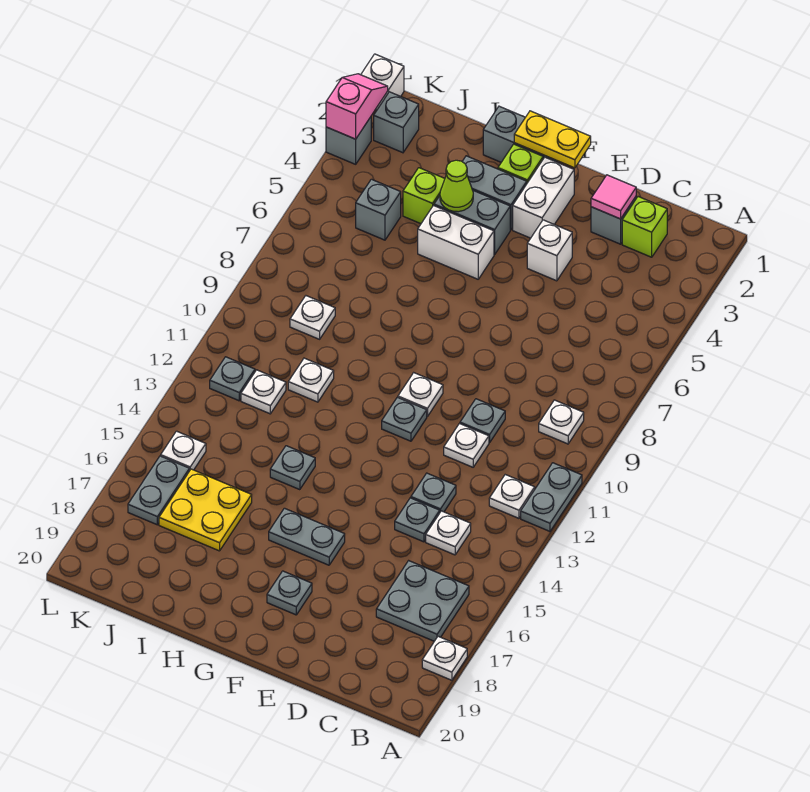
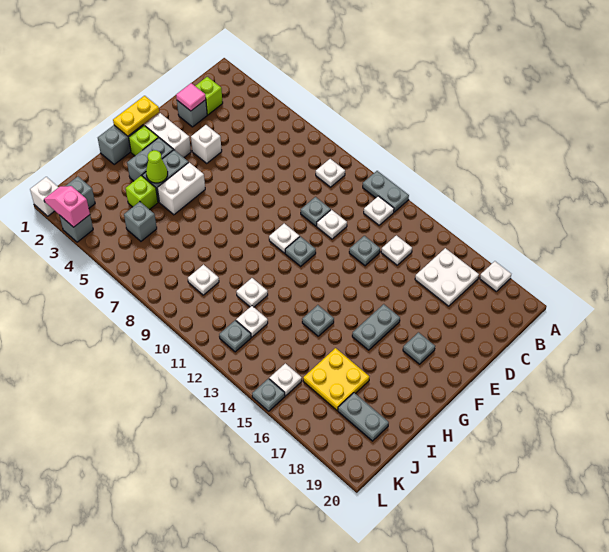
grey 2x2 plate [376,561,469,641] -> white 2x2 plate [415,248,479,306]
grey 1x1 plate [395,498,440,542] -> grey 1x1 plate moved to [252,379,285,411]
grey 1x2 plate [128,456,189,525] -> grey 1x2 plate moved to [338,393,389,441]

